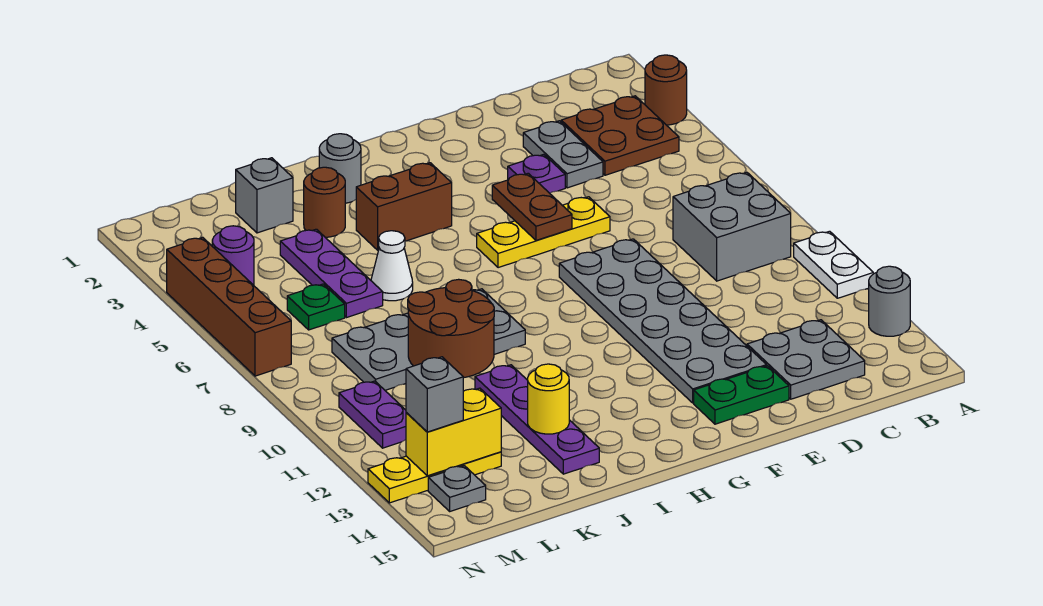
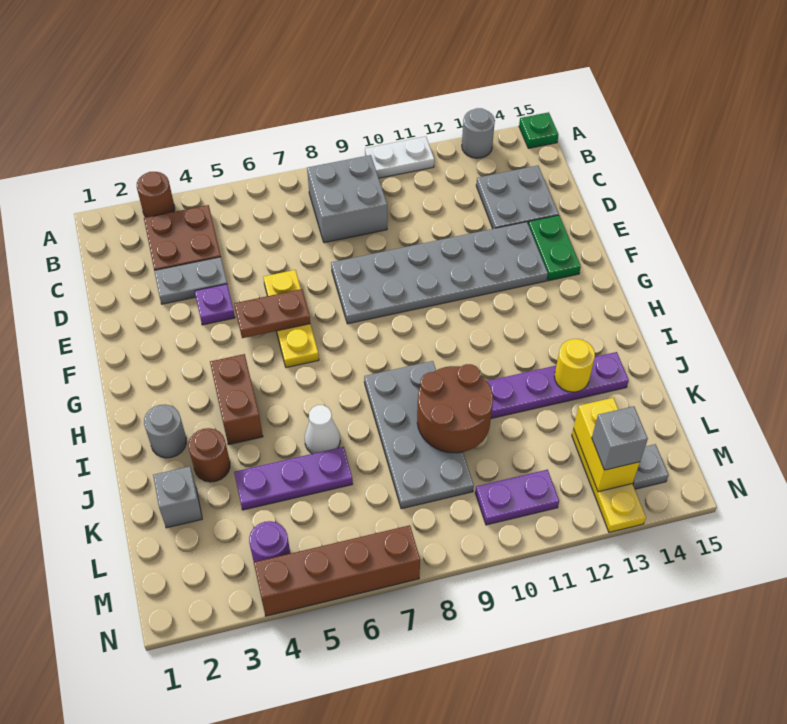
green 1x1 plate [287,284,345,330] -> green 1x1 plate moved to [519,112,559,148]

